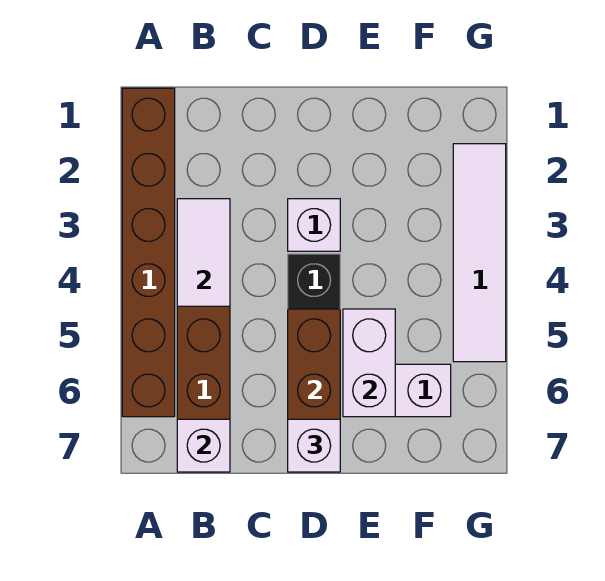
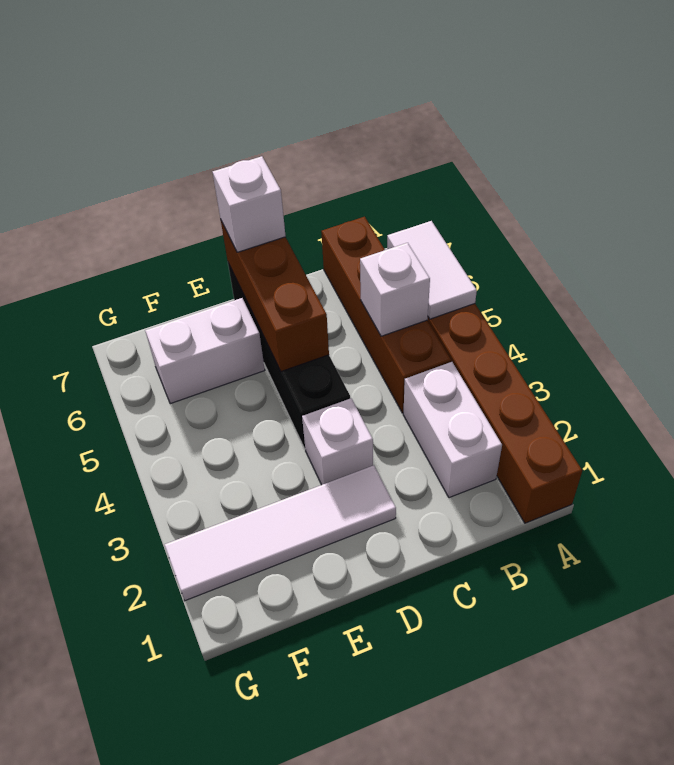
white 1x2 tile [177,199,230,306] -> white 1x2 tile moved to [387,221,477,319]
white 1x1 brick [177,419,230,472] -> white 1x1 brick moved to [360,243,430,336]
white 1x2 brick [343,309,395,417] -> white 1x2 brick moved to [403,362,502,498]
white 1x4 tile [453,144,506,362] -> white 1x4 tile turned to [165,465,396,601]

